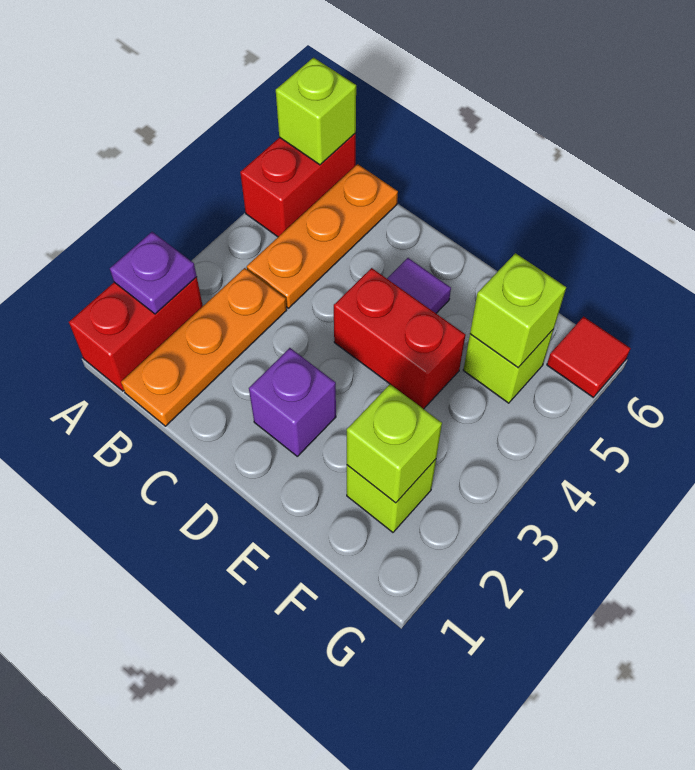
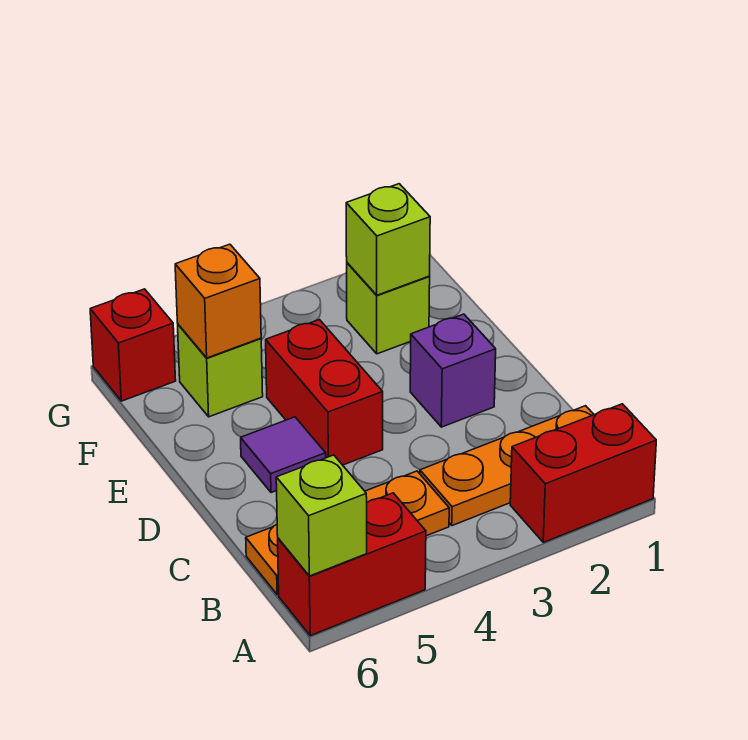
purple 1x1 plate [110,232,197,314] -> none
lime 1x1 brick [470,253,566,367] -> orange 1x1 brick [175,244,261,358]
red 1x1 tile [547,317,631,397] -> red 1x1 brick [90,289,176,401]

